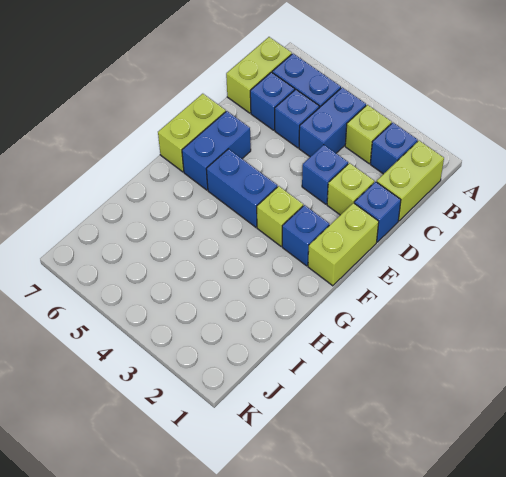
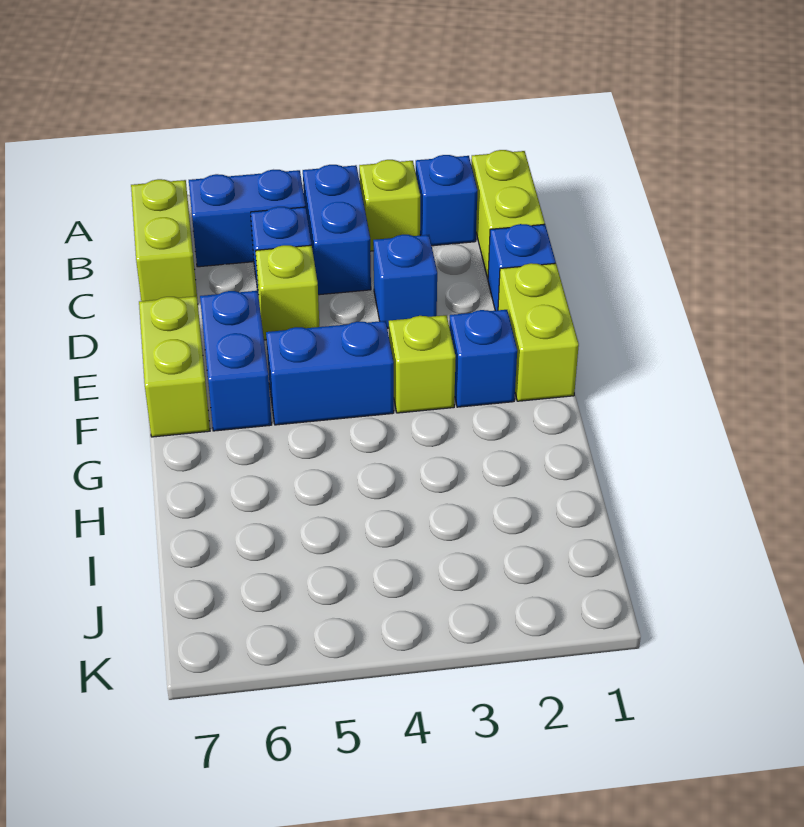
blue 1x1 brick [250,72,295,130] -> none
lime 1x1 brick [327,163,374,215] -> lime 1x1 brick moved to [255,245,319,340]

